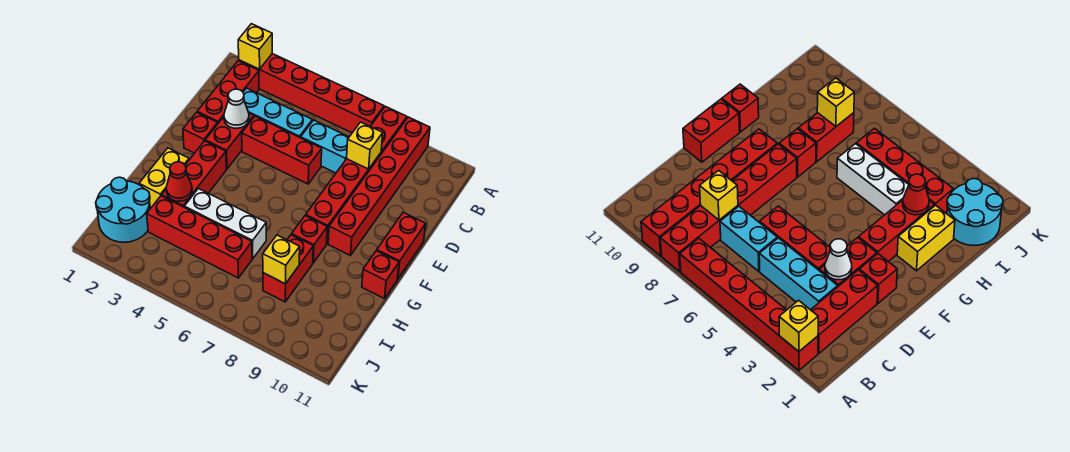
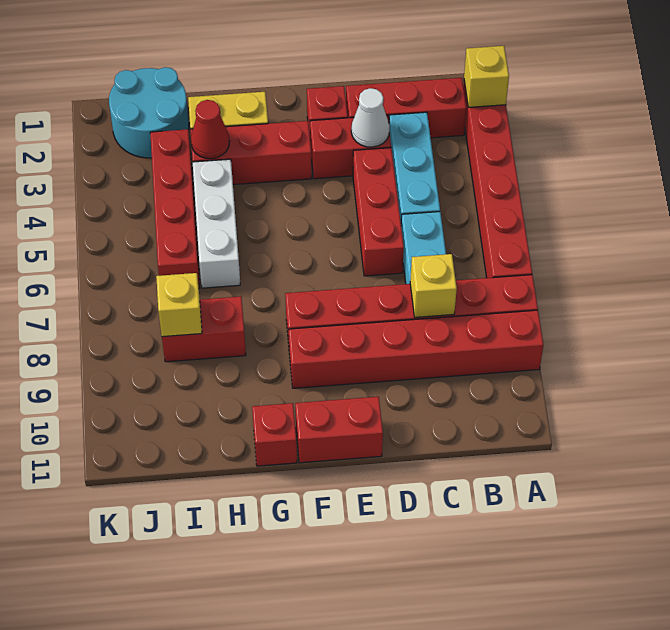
red 1x1 brick [292,216,327,263] -> none

